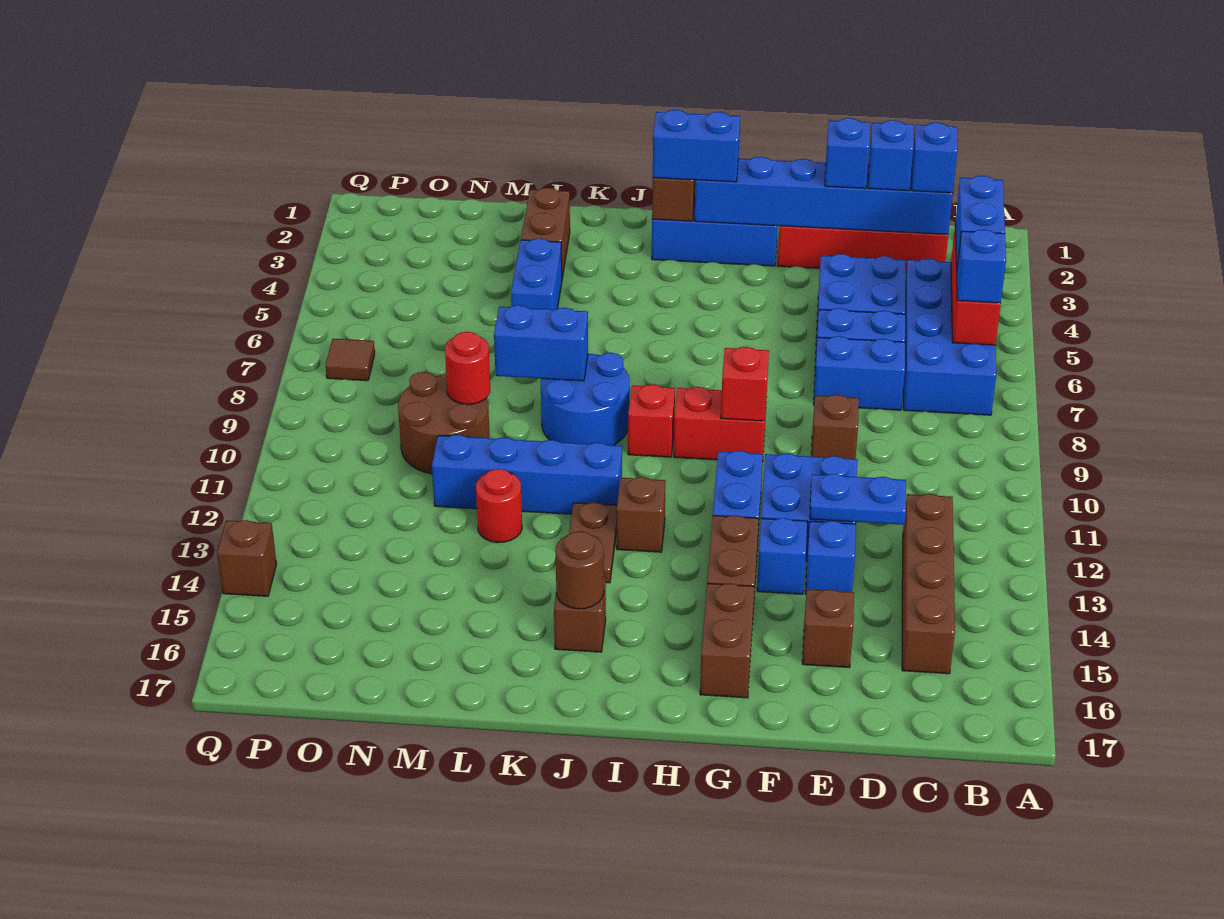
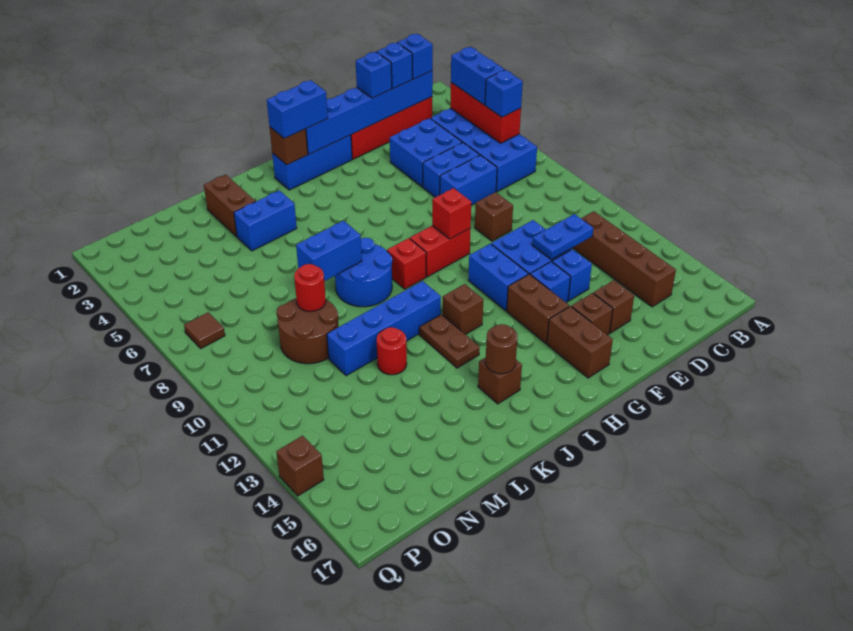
none -> brown 1x1 brick [571,293,613,335]
blue 1x2 brick [511,238,562,310] -> blue 1x2 brick turned to [234,190,297,251]

